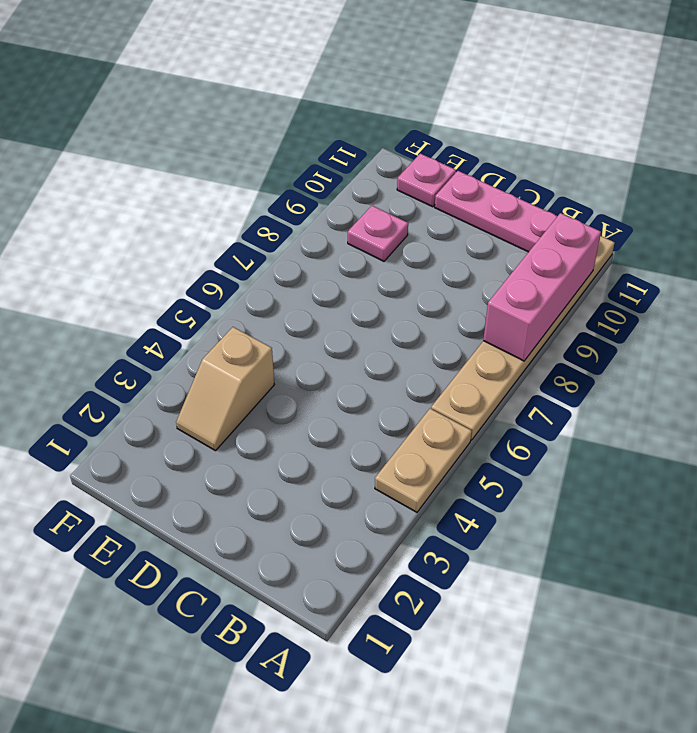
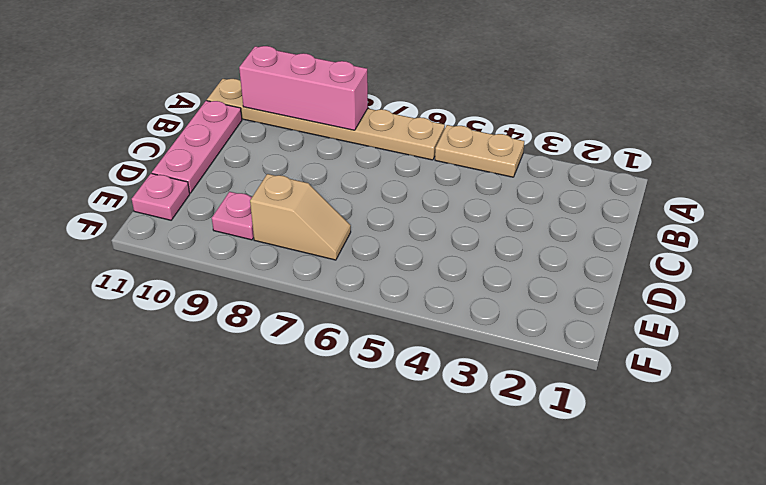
tan 1x2 slope [176,327,274,451] -> tan 1x2 slope moved to [250,174,351,260]

